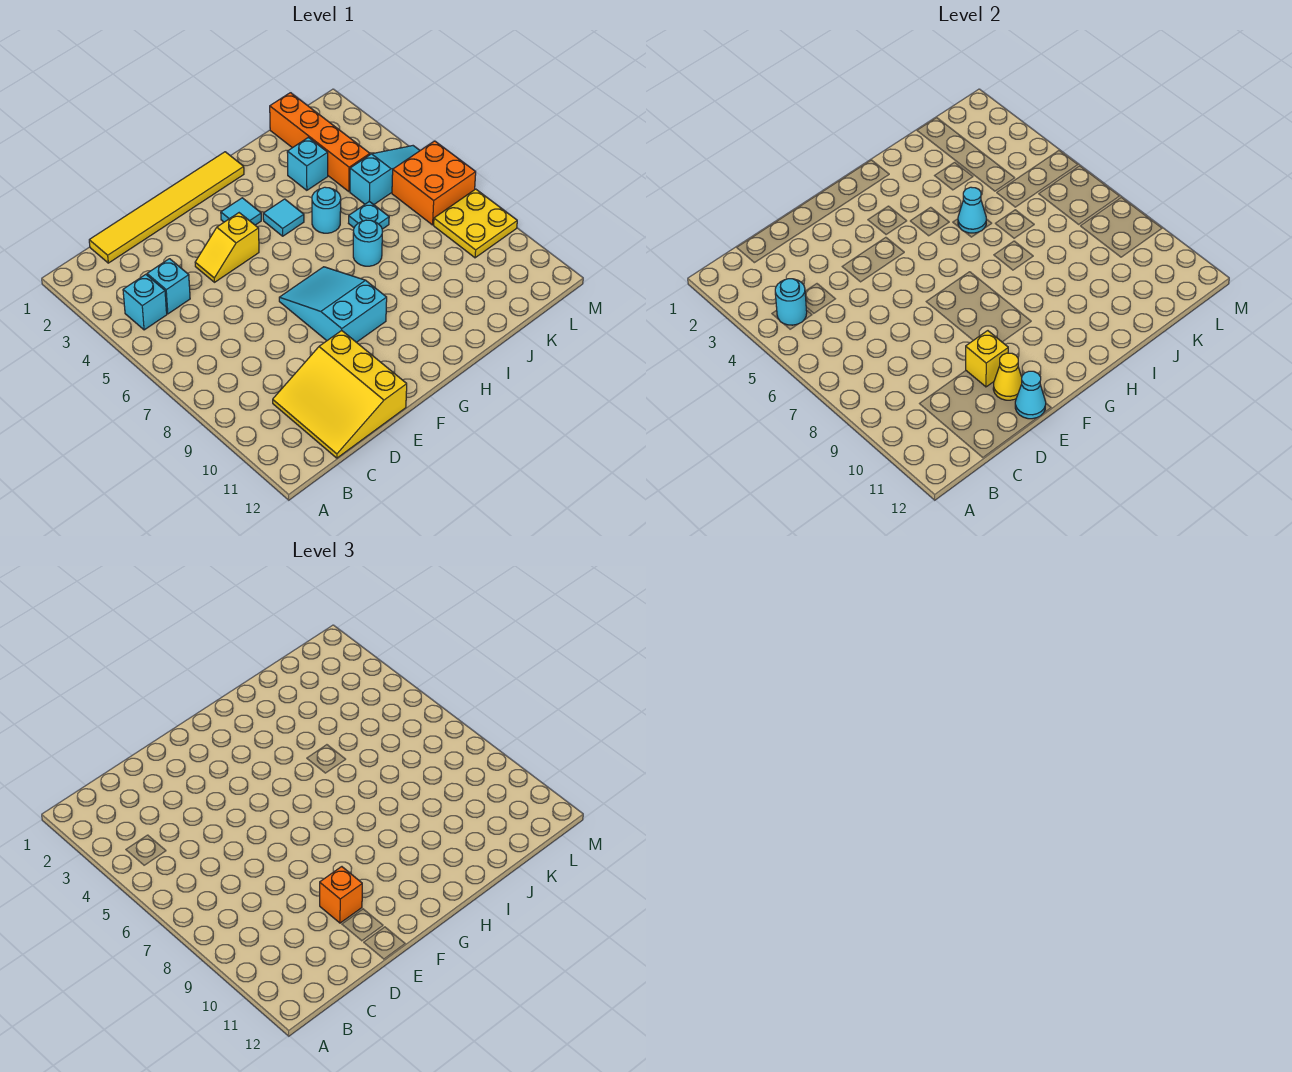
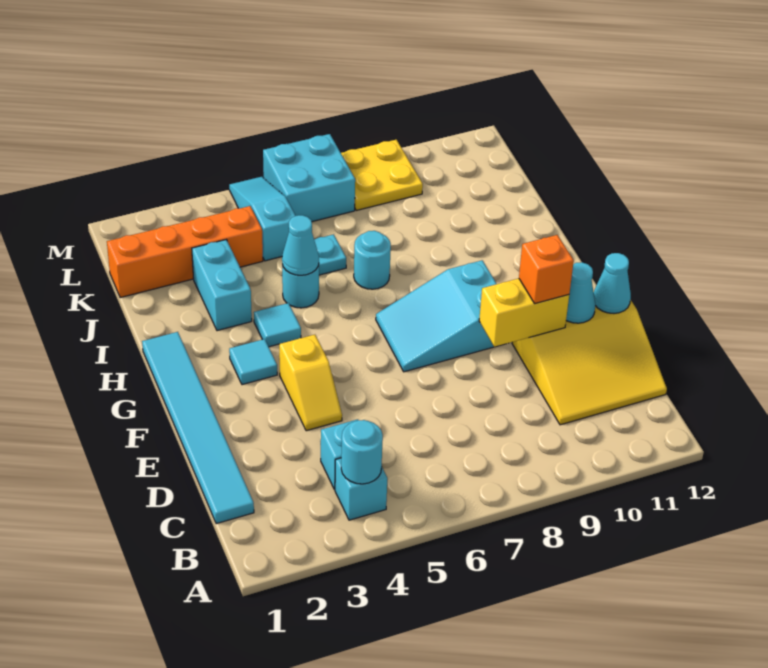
yellow 1x6 tile [89,152,244,263] -> cyan 1x6 tile [142,332,254,524]
yellow 1x1 brick [966,331,1008,387] -> yellow 1x2 brick [479,278,569,347]
yellow 1x1 cone [993,353,1022,400] -> cyan 1x1 cone [566,262,595,323]
cyan 1x1 brick [287,137,328,190] -> cyan 1x2 brick [192,240,252,331]
orange 2x2 brick [392,141,476,225] -> cyan 2x2 brick [263,134,355,222]

